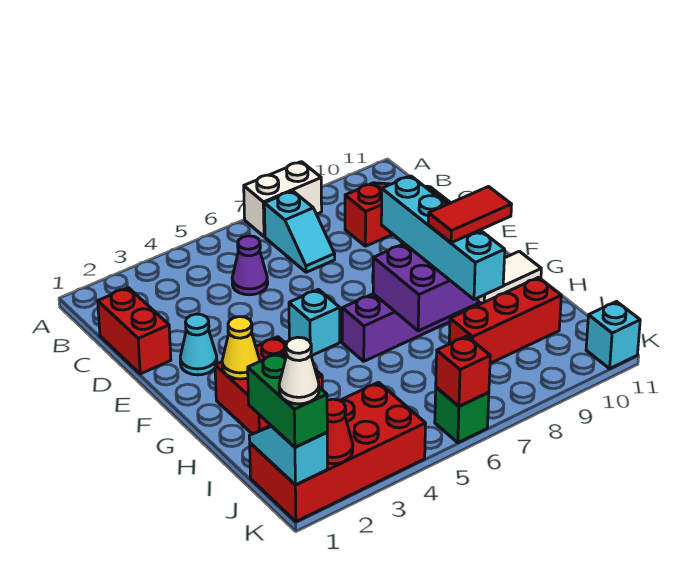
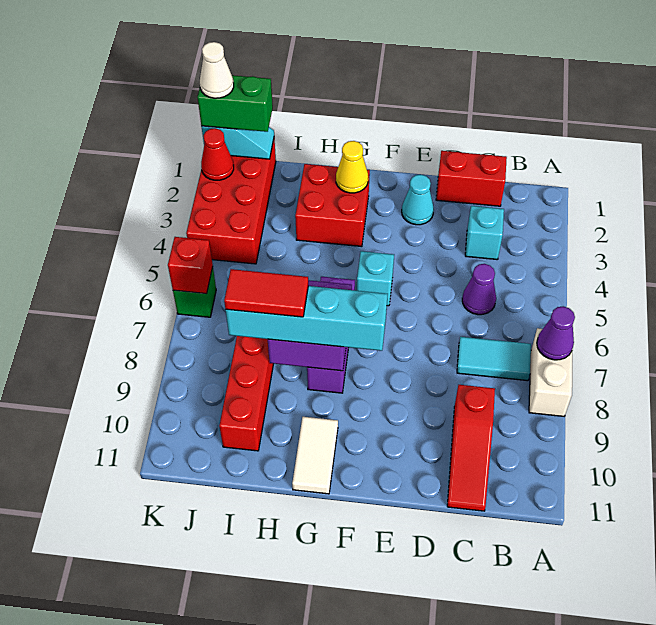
none -> purple 1x1 cone [537,306,575,360]
cyan 1x2 slope [264,191,335,272] -> cyan 1x2 tile [457,337,531,381]
red 1x2 tile [428,187,512,243] -> red 1x2 tile turned to [224,269,308,317]
cyan 1x1 brick [586,302,640,369] -> cyan 1x1 brick moved to [465,206,504,260]

